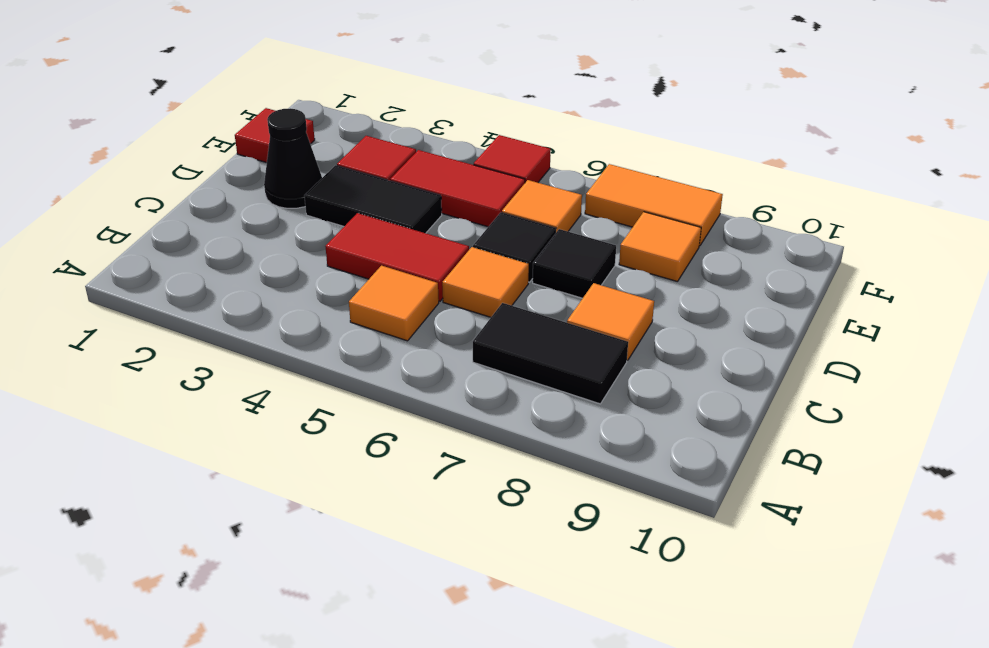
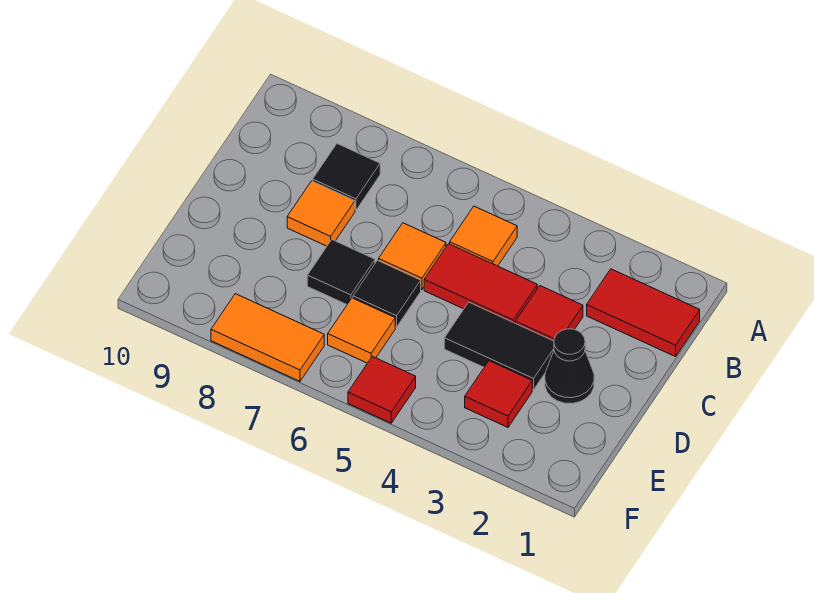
black 1x2 tile [473,303,628,404] -> black 1x1 tile [313,144,380,210]
red 1x1 tile [235,108,315,163] -> red 1x1 tile moved to [515,286,583,341]
red 1x2 tile [390,150,525,227] -> red 1x2 tile moved to [587,269,700,357]
orange 1x1 tile [619,212,701,282] -> none

